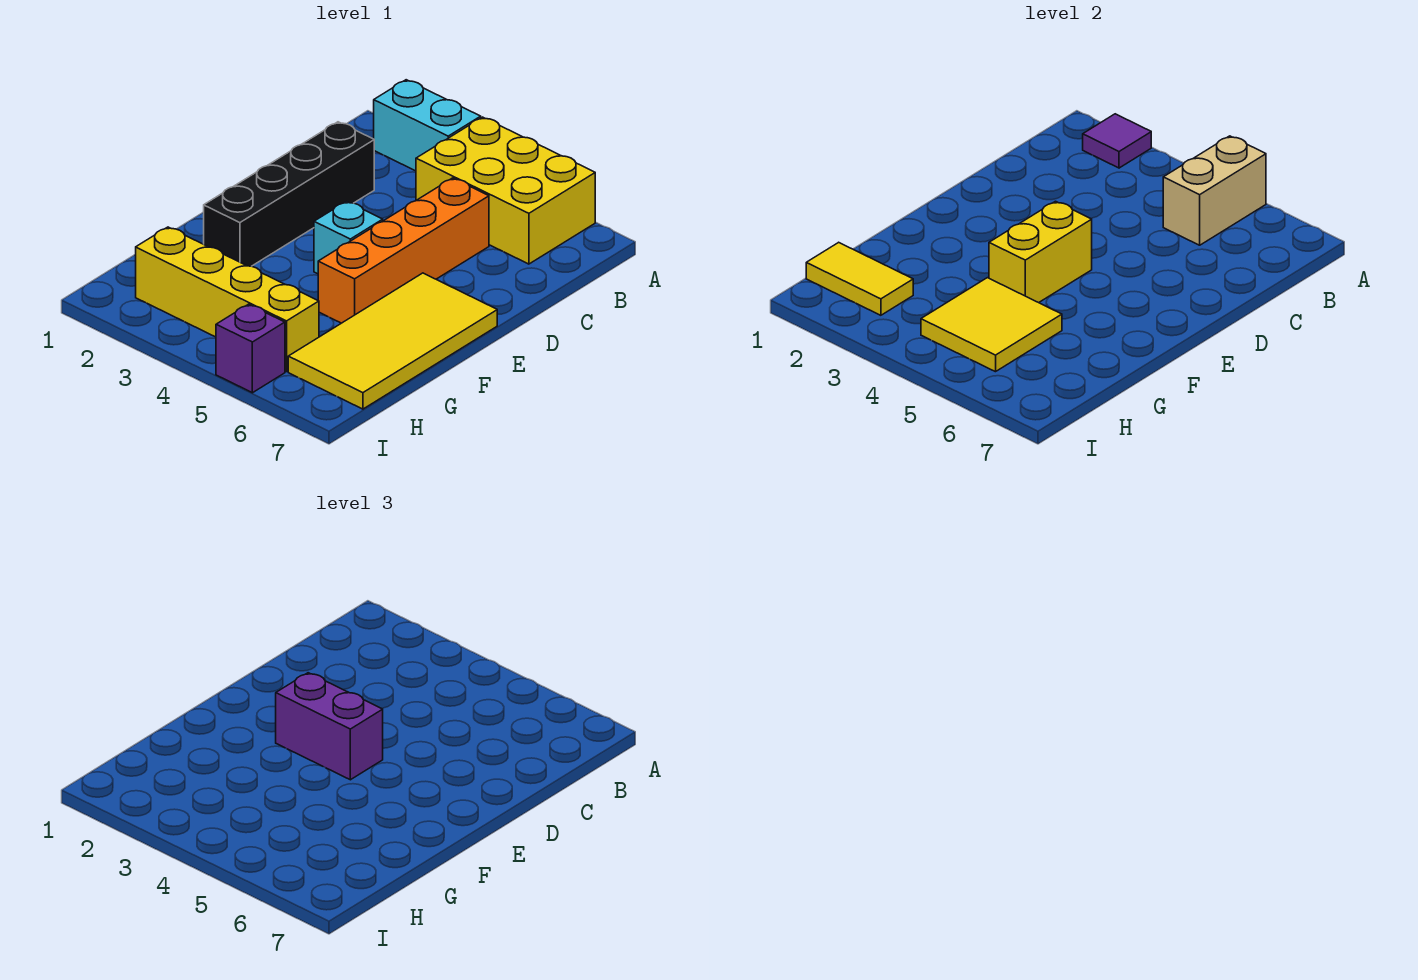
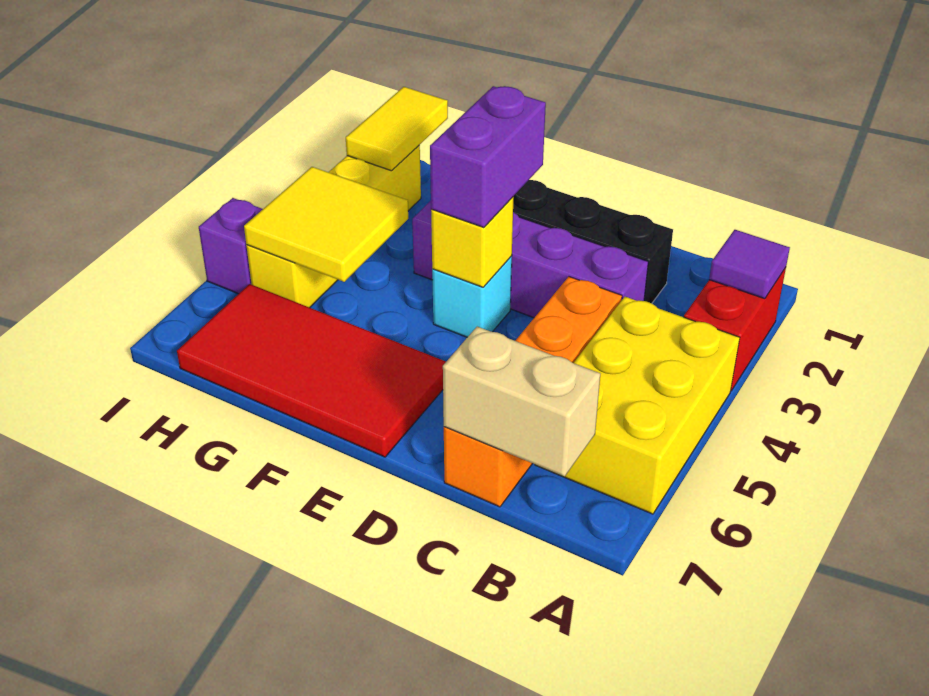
cyan 1x2 brick [374,80,481,171] -> red 1x2 brick [684,268,786,391]
tan 1x2 brick [1163,136,1266,245] -> tan 1x2 brick moved to [443,327,600,476]
none -> purple 1x4 brick [412,201,648,318]
orange 1x4 brick [318,178,489,323] -> orange 1x4 brick turned to [444,277,622,507]
yellow 1x2 brick [989,201,1092,303] -> yellow 1x1 brick [431,197,513,287]
yellow 2x4 tile [288,273,497,409] -> red 2x4 tile [177,284,446,457]

